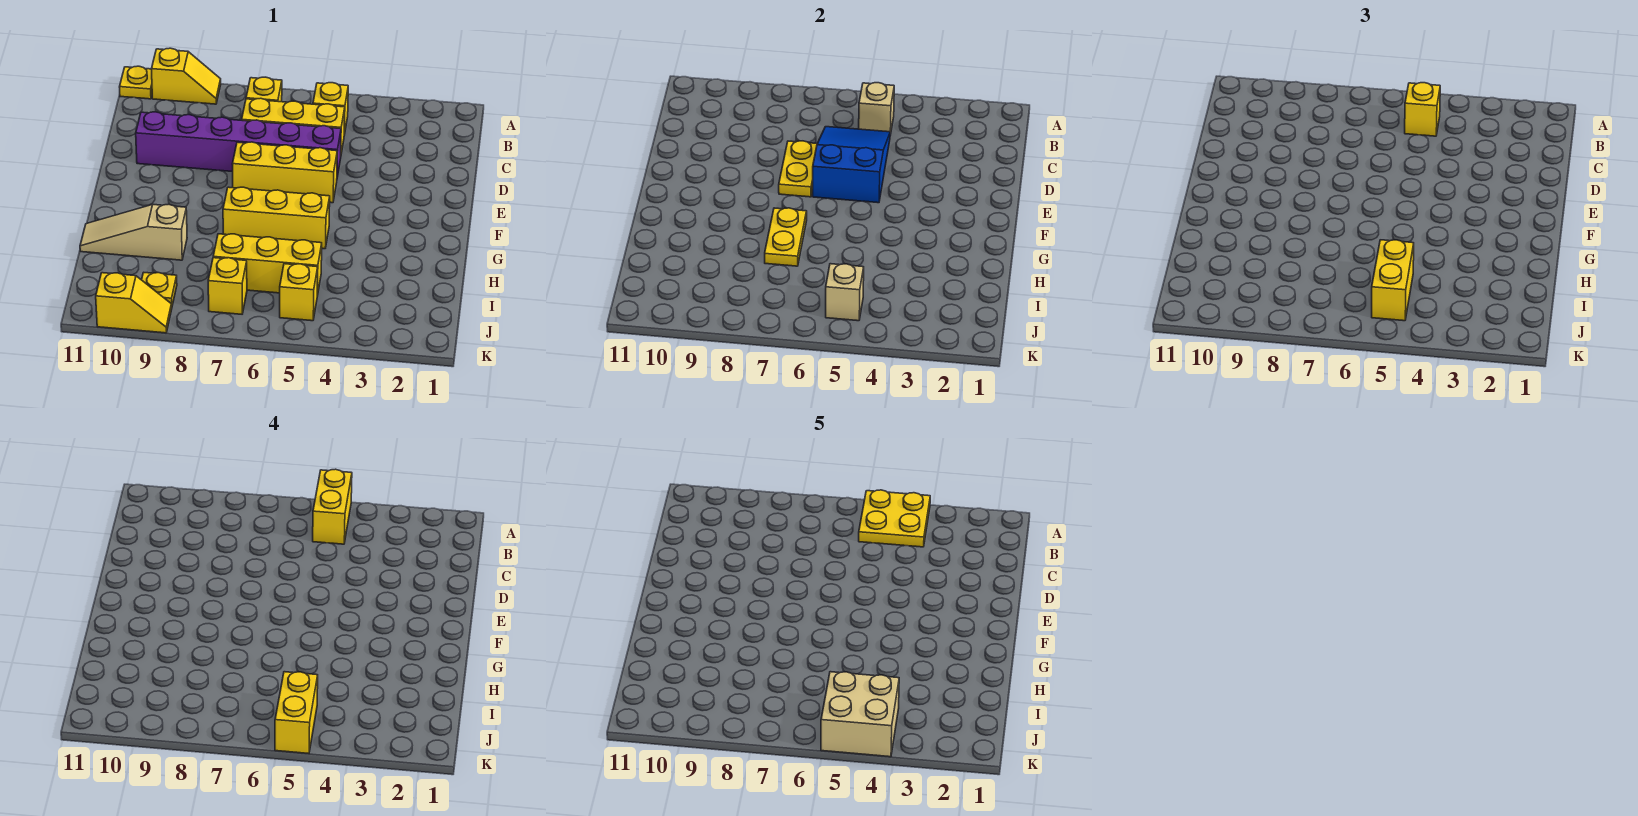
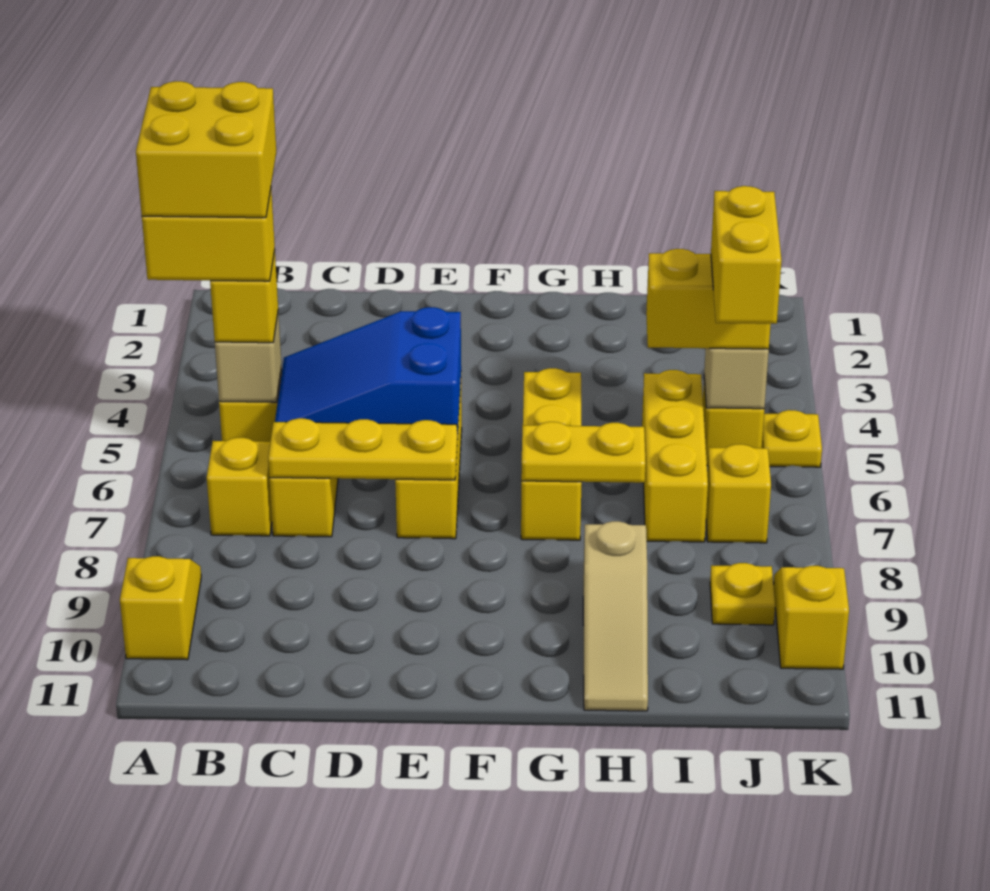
yellow 2x2 plate [859,490,930,547] -> yellow 2x2 brick [136,81,276,218]
yellow 1x1 plate [120,66,152,99] -> yellow 1x1 plate moved to [762,410,822,467]
purple 1x6 brick [136,112,341,177] -> none
yellow 1x2 plate [779,141,817,197] -> yellow 1x3 plate [268,418,457,480]
tan 2x2 brick [821,672,899,757] -> none
yellow 1x2 brick [275,672,318,754] -> yellow 1x2 brick turned to [711,186,782,324]

